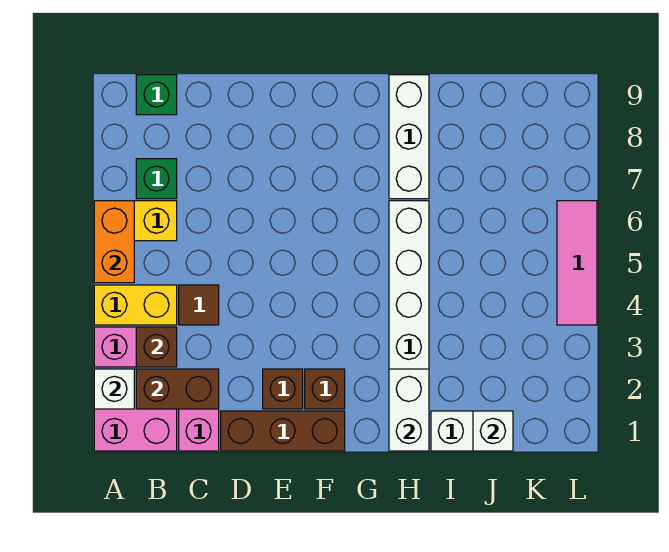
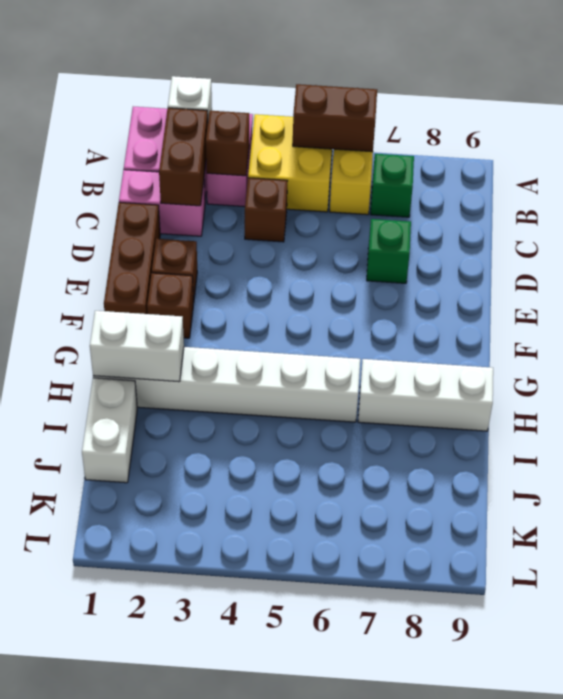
yellow 1x2 brick [94,285,177,325] -> yellow 2x2 brick [248,114,332,212]
orange 1x2 brick [94,201,134,283] -> brown 1x2 brick [293,84,377,152]
green 1x1 brick [136,75,177,115] -> green 1x1 brick moved to [367,219,411,283]
brown 1x1 tile [179,285,219,325] -> brown 1x1 brick [245,178,287,242]
white 1x1 brick [473,411,513,451] -> none
pink 1x3 tile [557,201,597,325] -> none

